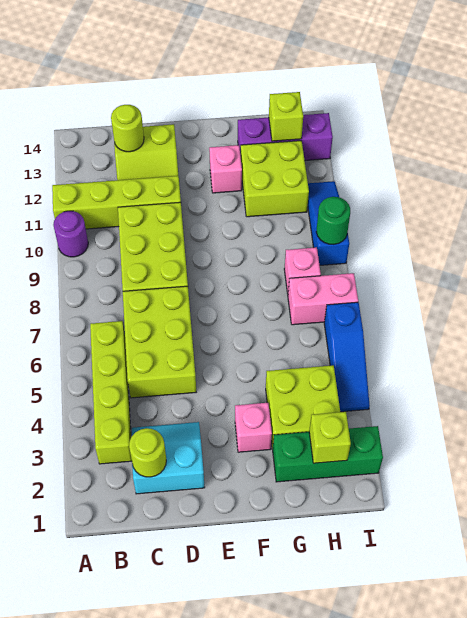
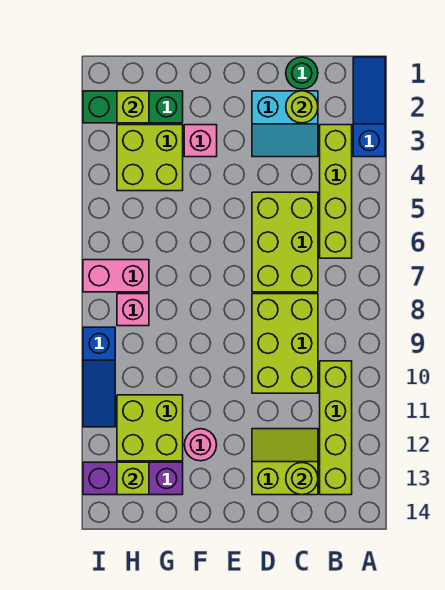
purple 1x1 round brick [53,211,88,257] -> none
lime 1x4 brick [52,176,181,229] -> lime 1x4 brick turned to [320,361,352,495]
pink 1x1 brick [209,145,242,193] -> pink 1x1 round brick [184,429,217,461]
blue 1x3 slope [324,302,370,412] -> blue 1x3 slope moved to [353,57,385,157]
green 1x1 round brick [316,197,350,245] -> green 1x1 round brick moved to [286,57,318,89]

